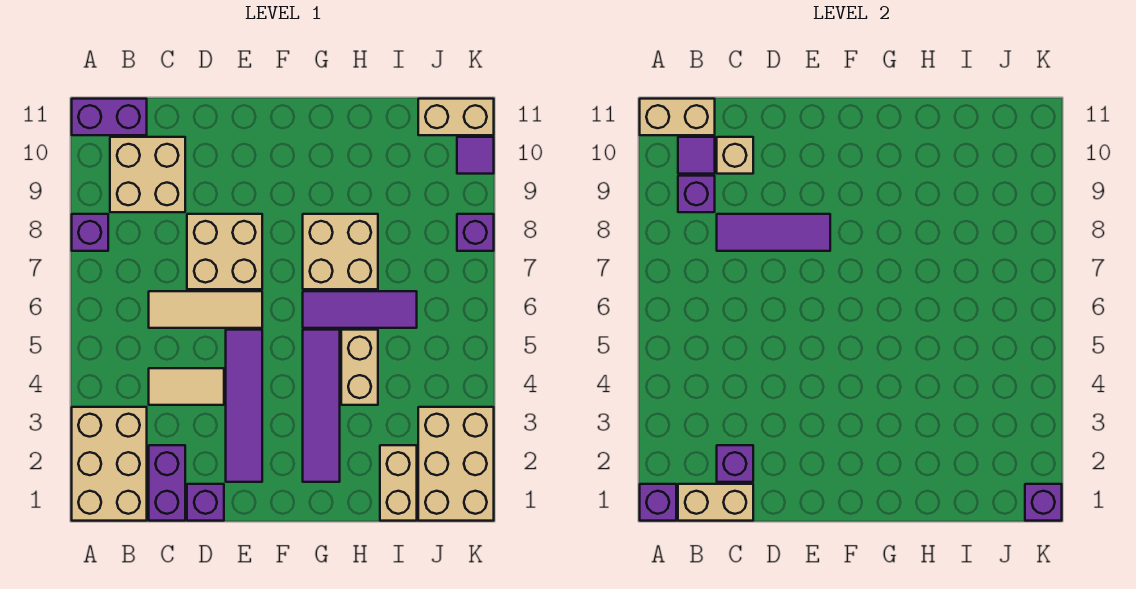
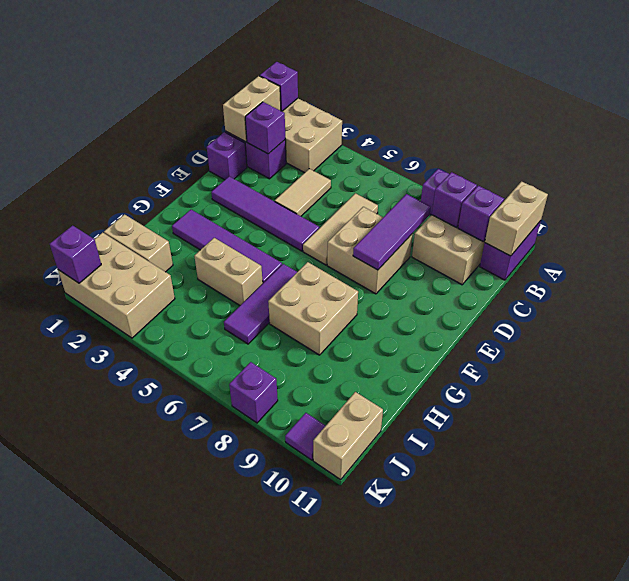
purple 1x1 tile [678,137,715,174] -> purple 1x1 brick [458,186,504,242]
tan 1x1 brick [717,137,753,174] -> none

